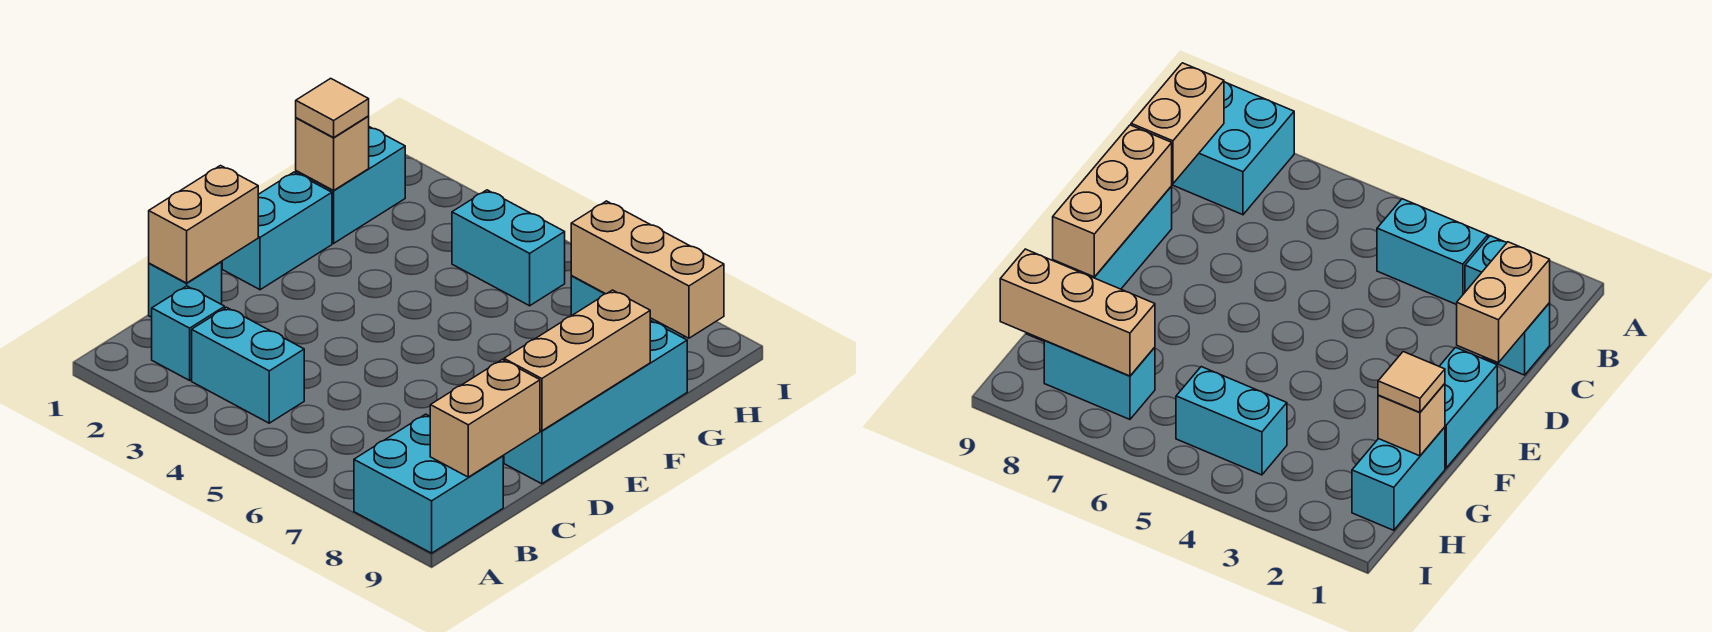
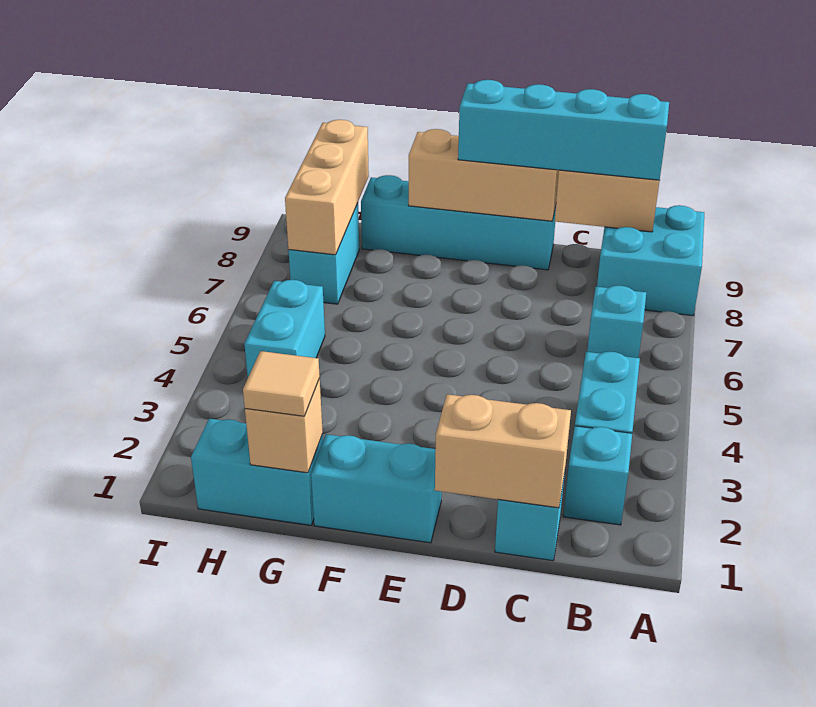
none -> cyan 1x1 brick [587,285,646,358]
none -> cyan 1x4 brick [458,80,669,180]

